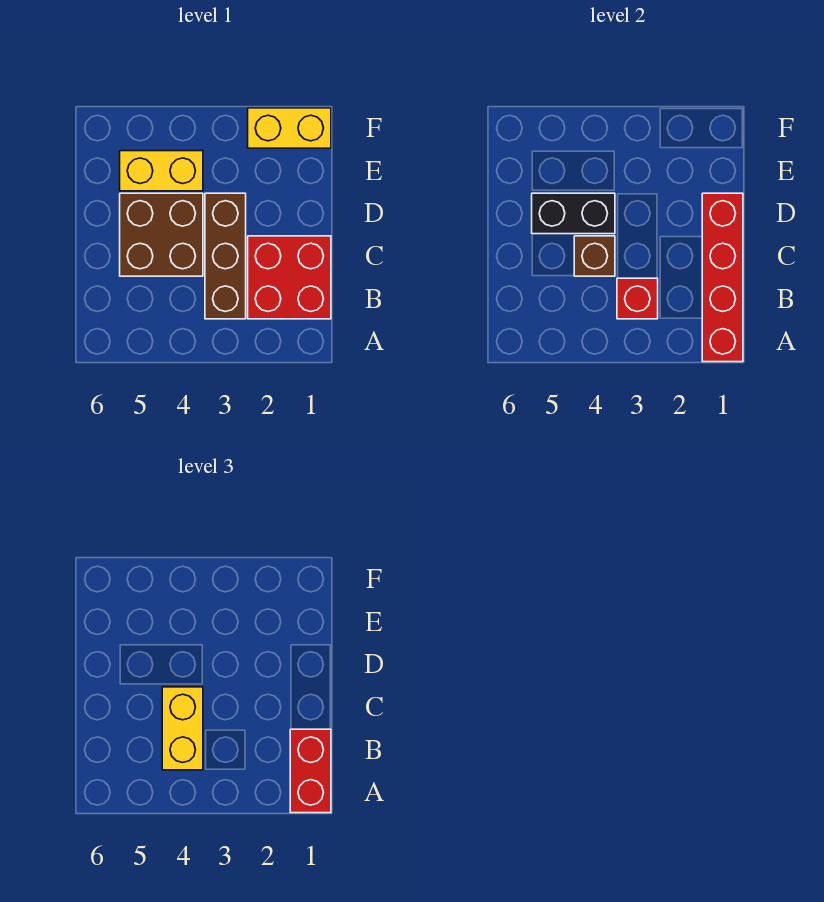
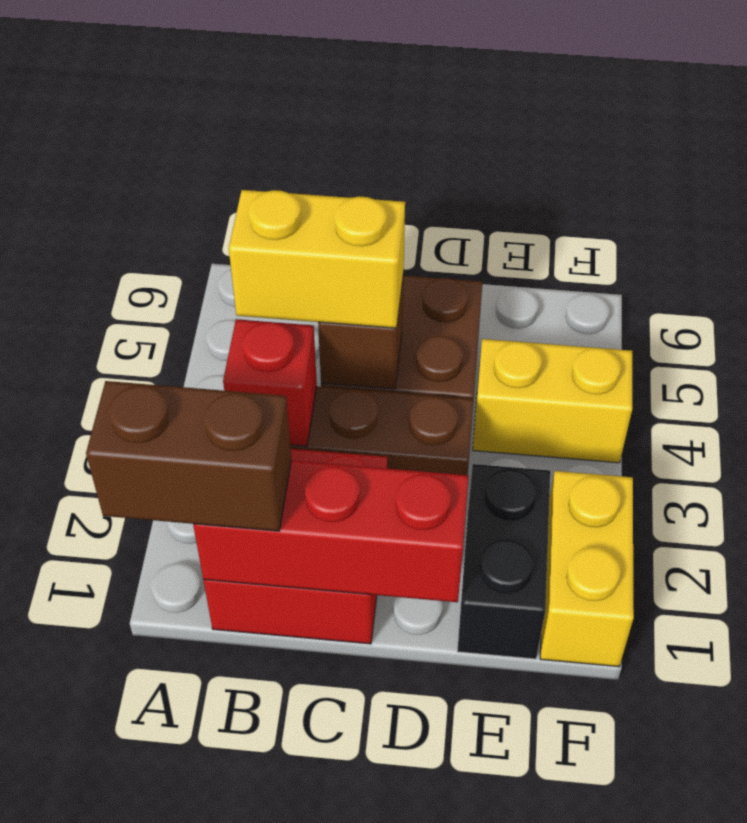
red 1x4 brick [702,193,743,362] -> red 1x3 brick [193,461,469,602]
red 1x2 brick [290,729,331,813] -> brown 1x2 brick [86,381,291,531]
black 1x2 brick [532,193,615,234] -> black 1x2 brick moved to [457,464,550,659]
yellow 1x2 brick [120,151,203,191] -> yellow 1x2 brick turned to [473,339,632,463]

